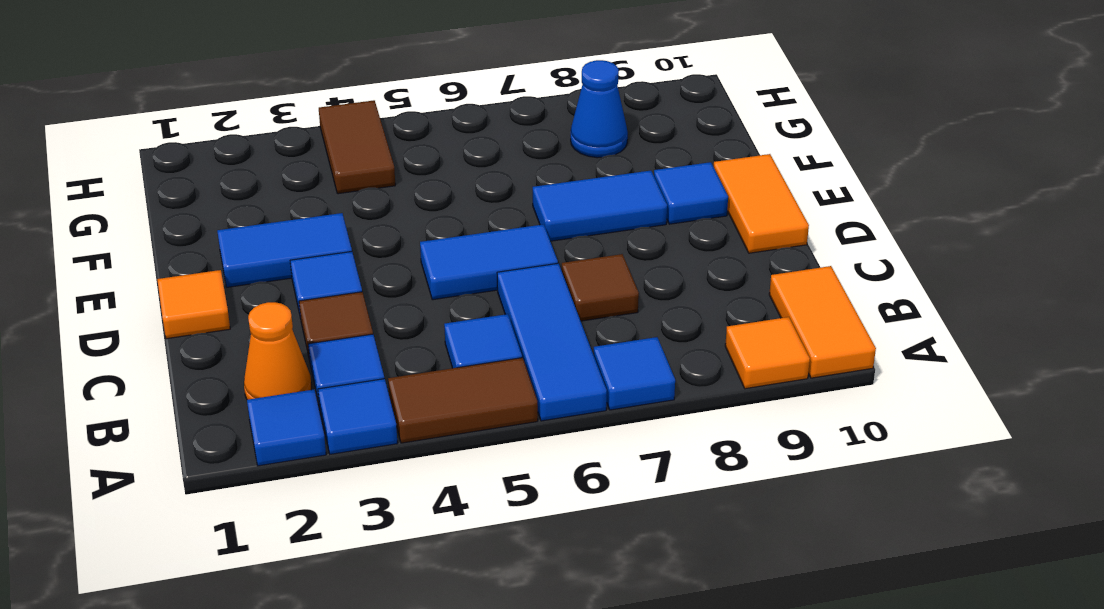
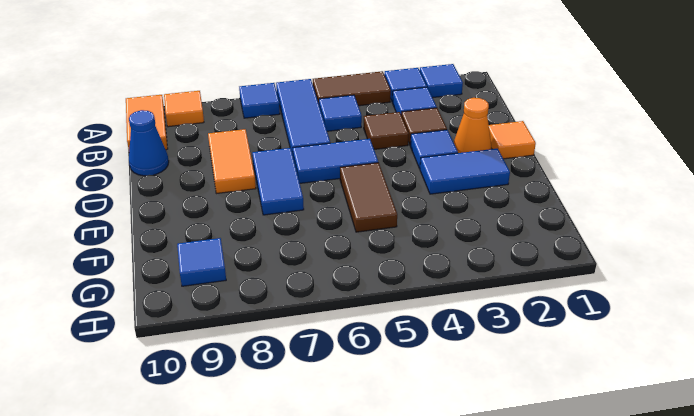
orange 1x1 cone [244,302,311,400] -> orange 1x1 cone moved to [454,98,491,153]
brown 1x1 tile [562,254,639,321] -> brown 1x1 tile moved to [364,112,409,149]
orange 1x2 tile [714,154,809,253] -> orange 1x2 tile moved to [208,129,256,194]
blue 1x2 tile [533,171,667,241] -> blue 1x2 tile turned to [252,148,304,215]
blue 1x1 tile [654,162,728,224] -> blue 1x1 tile moved to [177,238,226,286]
brown 1x2 tile [319,100,395,194] -> brown 1x2 tile moved to [340,163,397,232]
blue 1x1 cone [571,60,628,158] -> blue 1x1 cone moved to [129,110,169,176]

